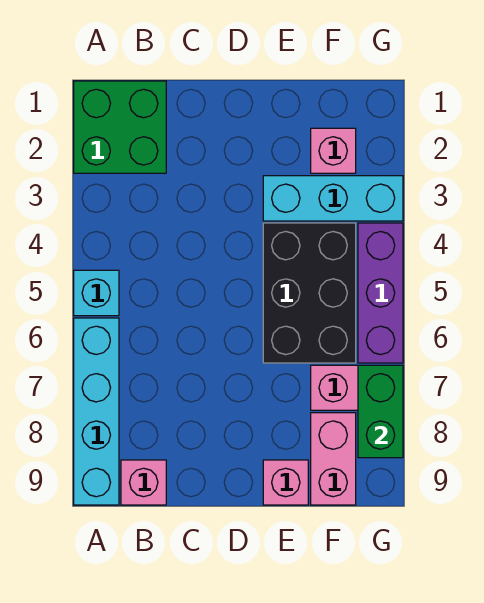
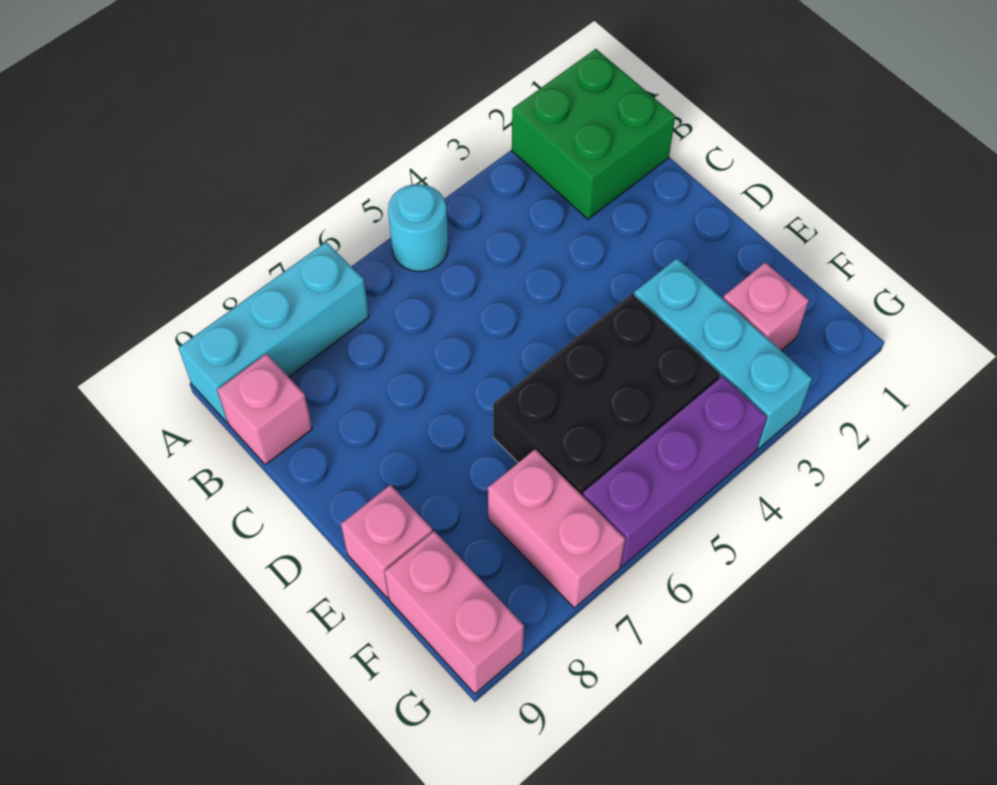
cyan 1x1 brick [74,270,119,316] -> cyan 1x1 round brick [388,184,448,272]
cyan 1x4 brick [74,318,119,505] -> cyan 1x3 brick [179,242,369,422]
pink 1x2 brick [311,413,356,505] -> pink 1x2 brick turned to [384,531,524,694]
green 1x2 brick [358,365,403,458] -> none

